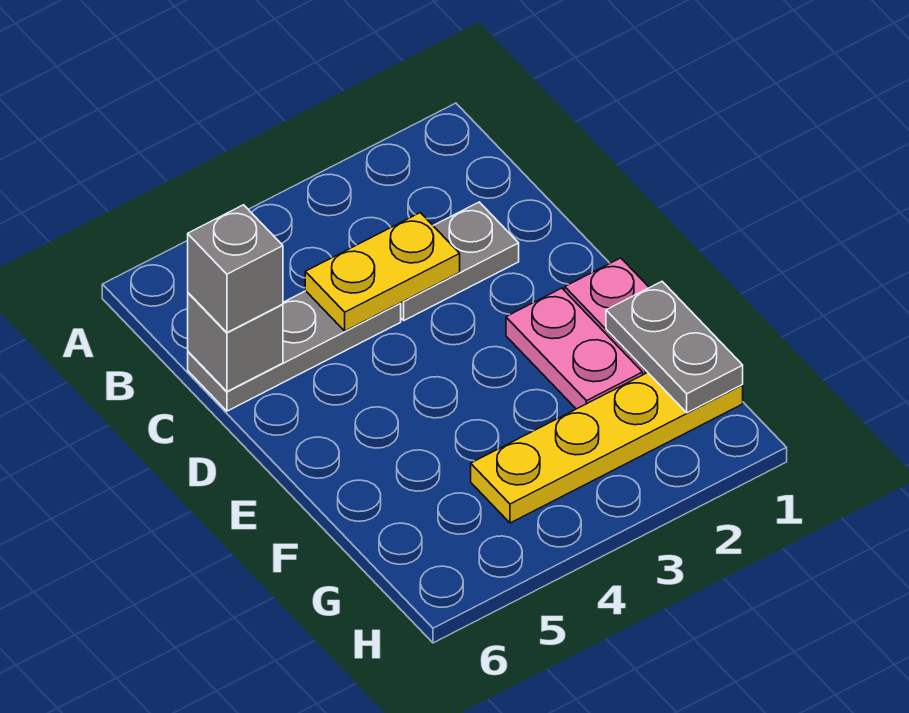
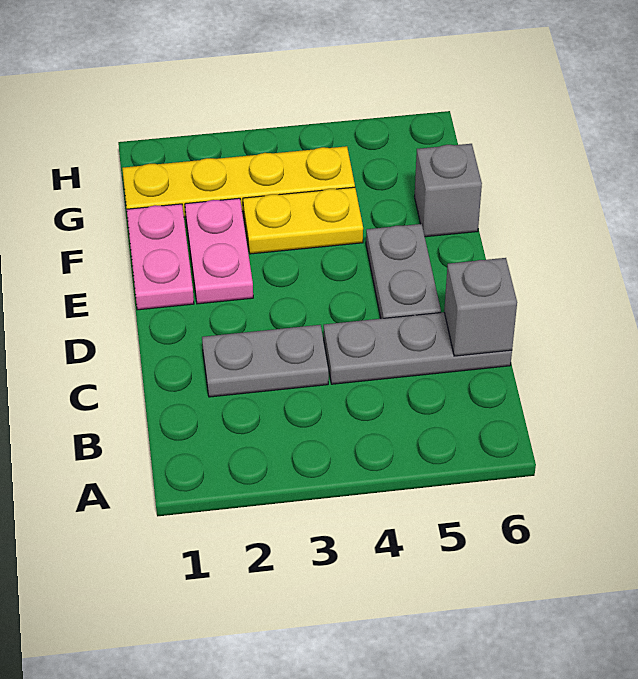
yellow 1x2 plate [305,213,460,331] -> yellow 1x2 plate moved to [243,187,363,254]
grey 1x1 brick [188,205,283,332] -> grey 1x1 brick moved to [414,144,482,237]
grey 1x2 plate [606,282,743,413] -> grey 1x2 plate moved to [366,224,441,319]

